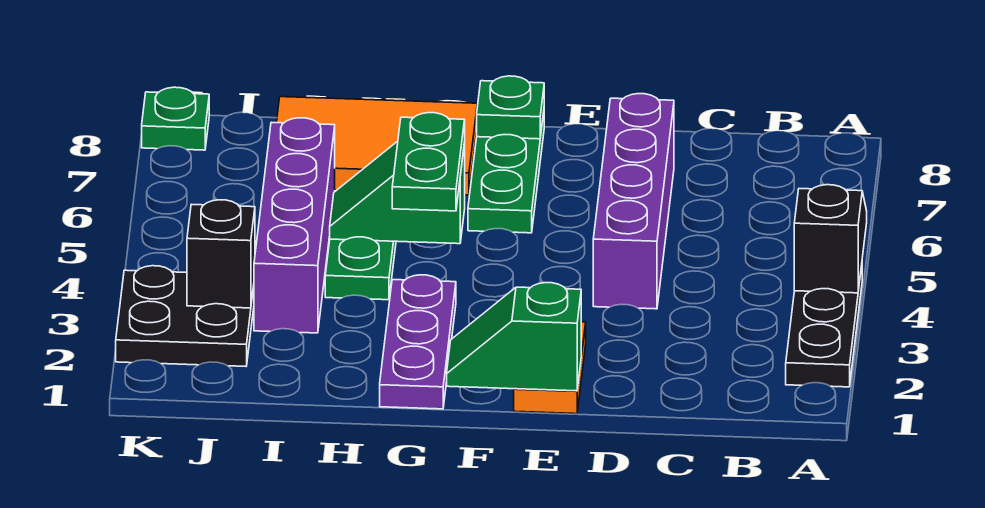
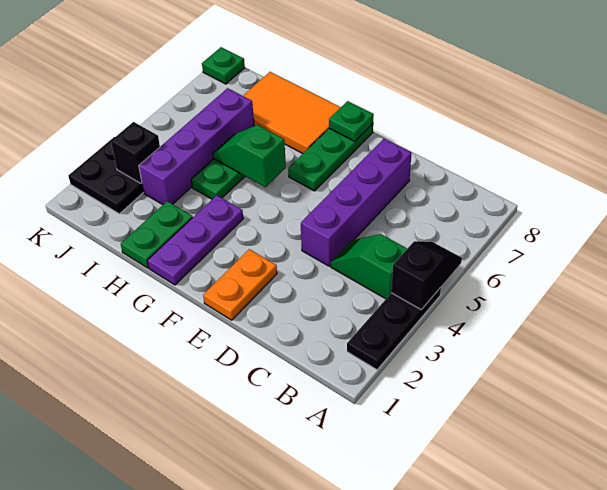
green 1x2 slope [447,283,581,391] -> green 1x2 slope moved to [331,234,407,299]
green 1x2 plate [392,113,465,211] -> green 1x2 plate moved to [121,201,193,268]

